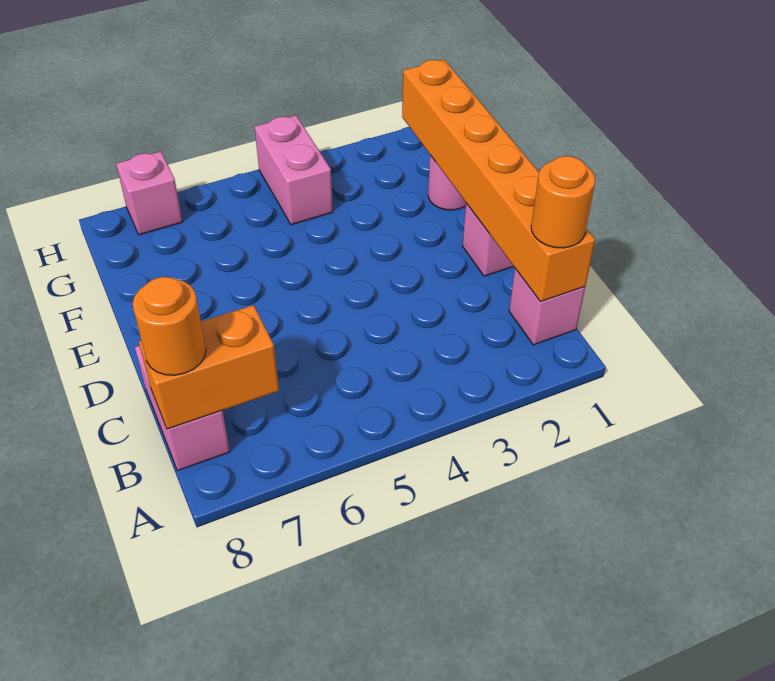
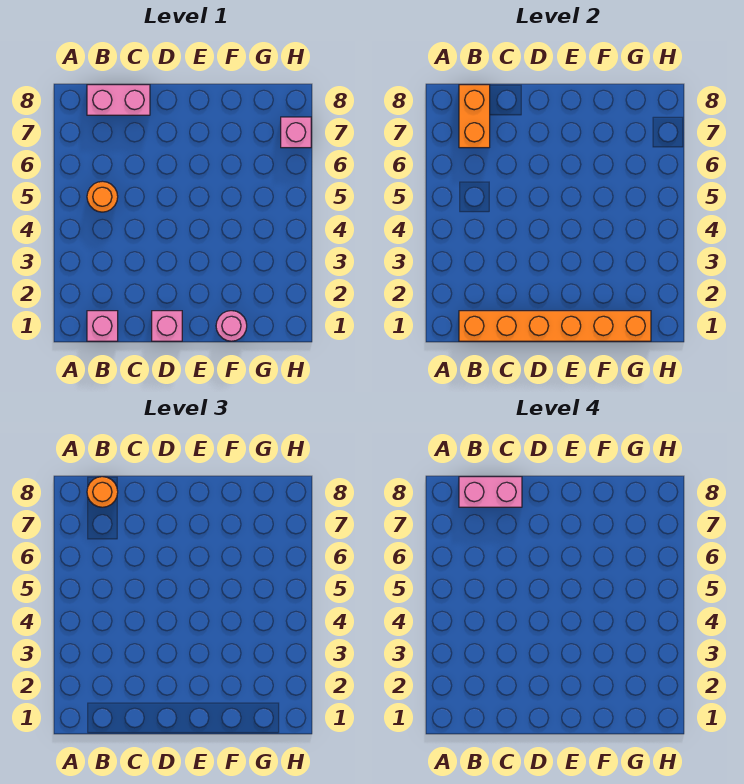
orange 1x1 round brick [531,156,595,248] -> orange 1x1 round brick moved to [87,181,118,212]
pink 1x2 brick [255,115,333,225] -> pink 1x2 brick moved to [459,477,522,507]

